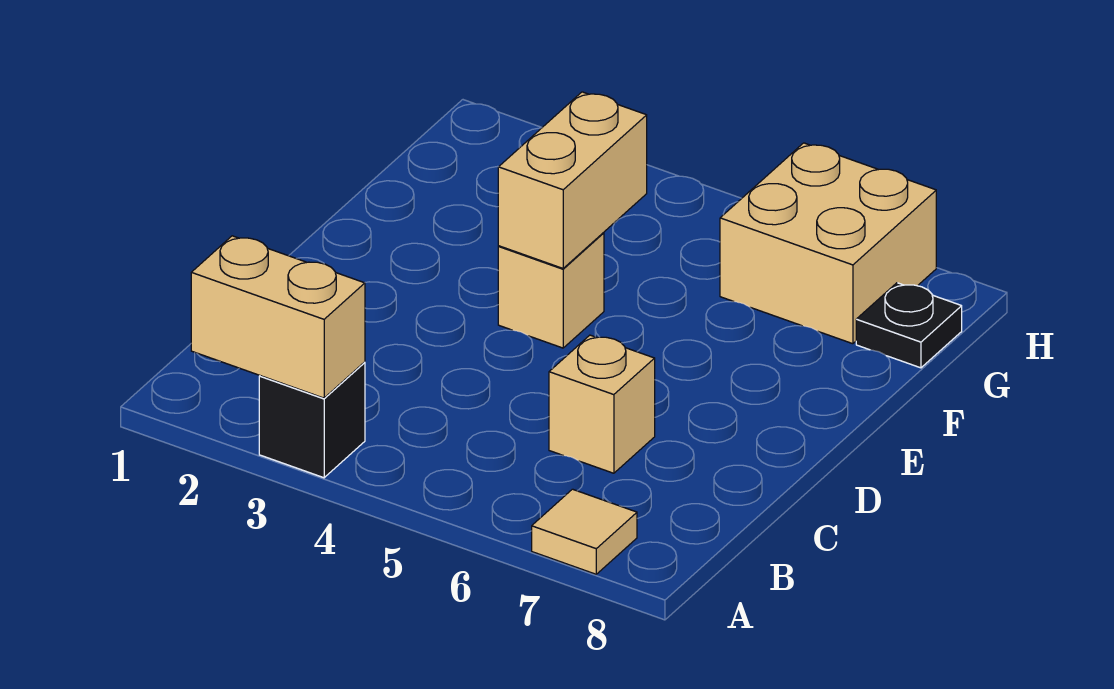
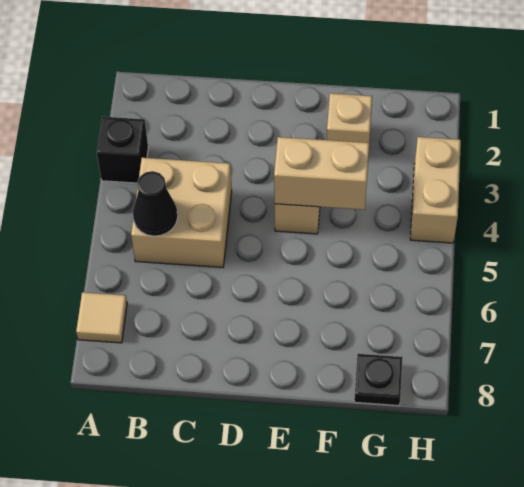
tan 1x2 brick [191,236,365,398] -> tan 1x2 brick moved to [410,137,461,243]
none -> black 1x1 cone [133,171,178,236]
tan 1x1 brick [549,335,655,473] -> tan 1x1 brick moved to [327,93,372,143]
tan 2x2 brick [720,143,936,344] -> tan 2x2 brick moved to [131,158,232,267]

